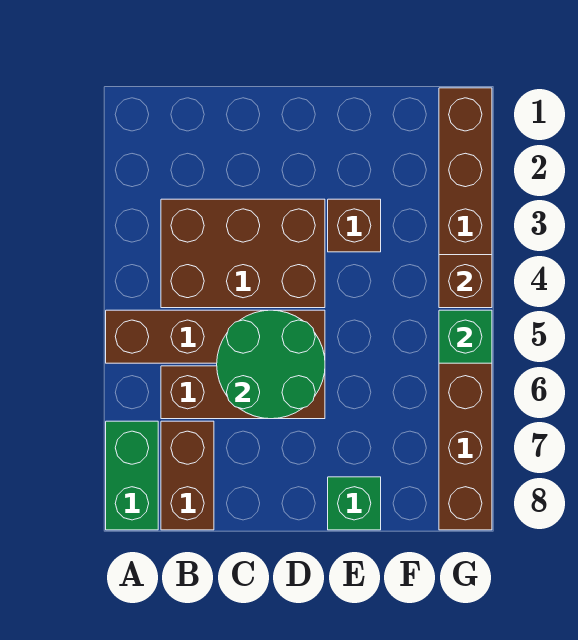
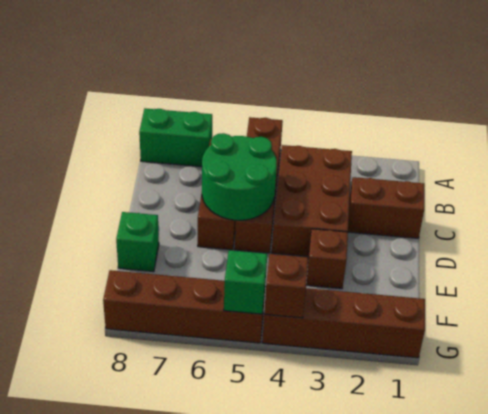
brown 1x2 brick [161,421,214,530] -> brown 1x2 brick moved to [348,177,424,238]

